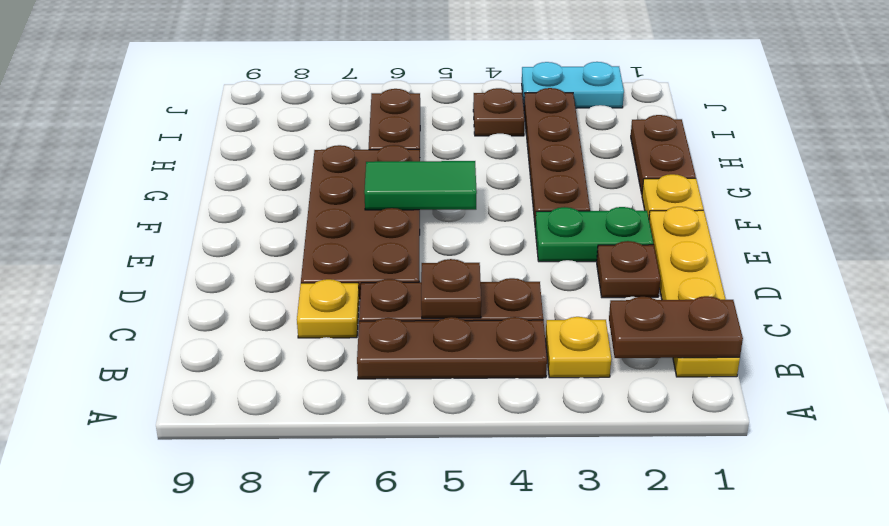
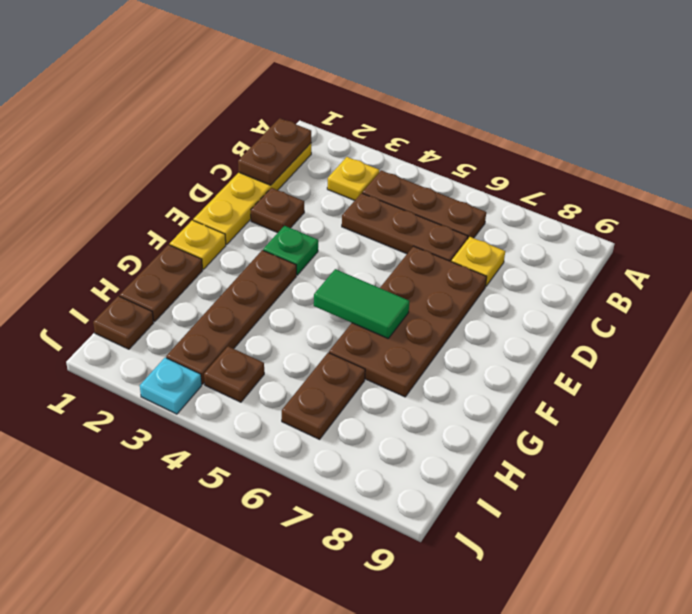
brown 1x2 plate [609,296,743,358] -> brown 1x2 plate turned to [238,118,311,185]
brown 1x1 plate [421,259,481,318] -> brown 1x1 plate moved to [93,296,153,349]
green 1x2 plate [535,207,653,262] -> green 1x1 plate [263,226,318,275]
cyan 1x2 plate [522,62,624,108] -> cyan 1x1 plate [140,358,202,414]

